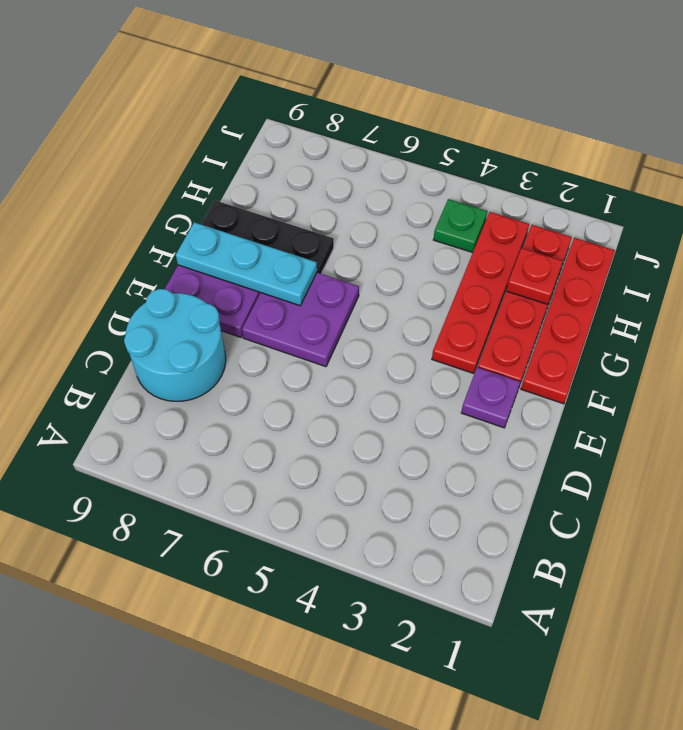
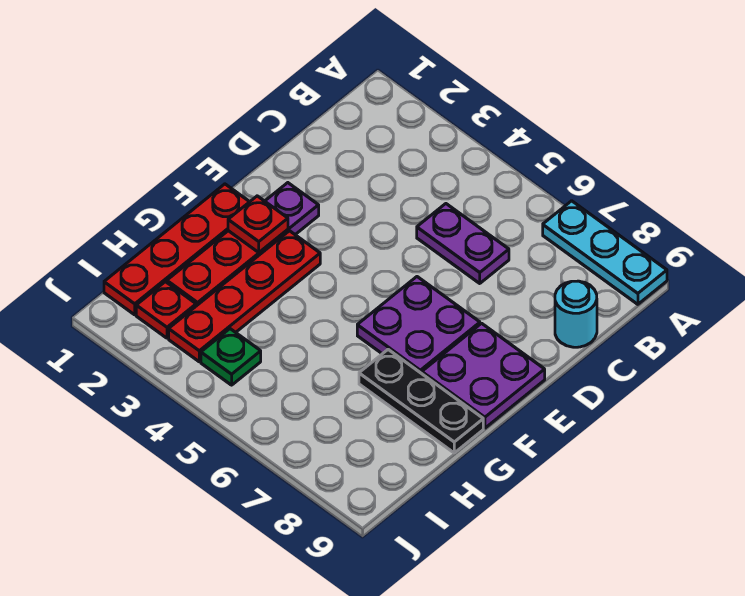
none -> purple 1x2 plate [417,204,509,283]
cyan 2x2 round brick [124,289,226,401] -> cyan 1x1 round brick [555,281,597,347]
cyan 1x3 plate [176,222,317,306] -> cyan 1x3 plate moved to [543,201,667,304]
red 1x1 plate [506,248,563,304] -> red 1x1 plate moved to [228,196,288,252]

